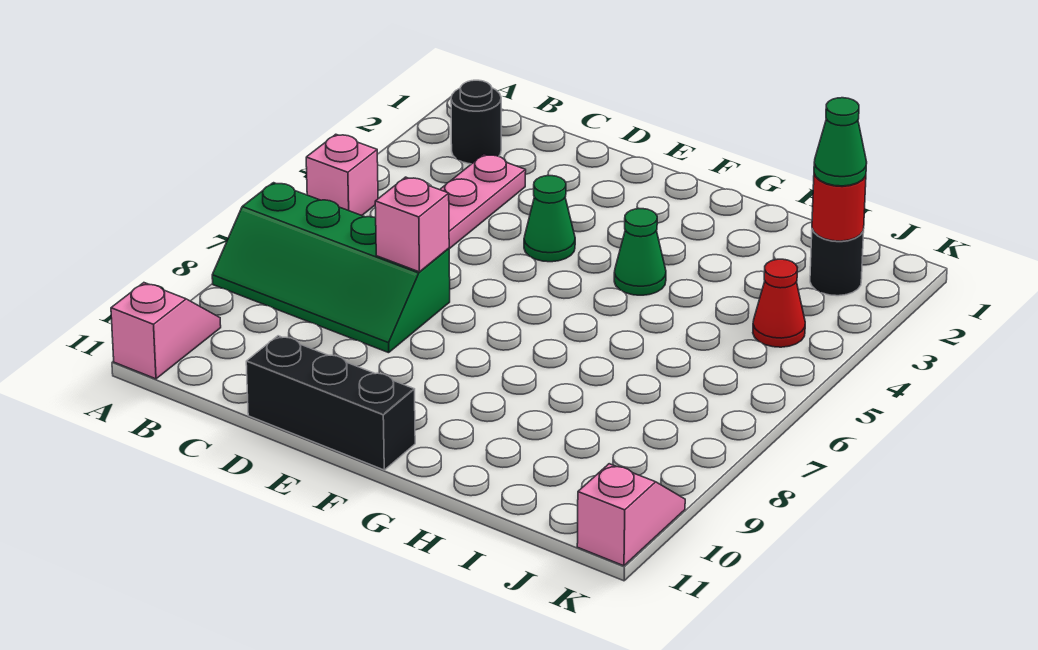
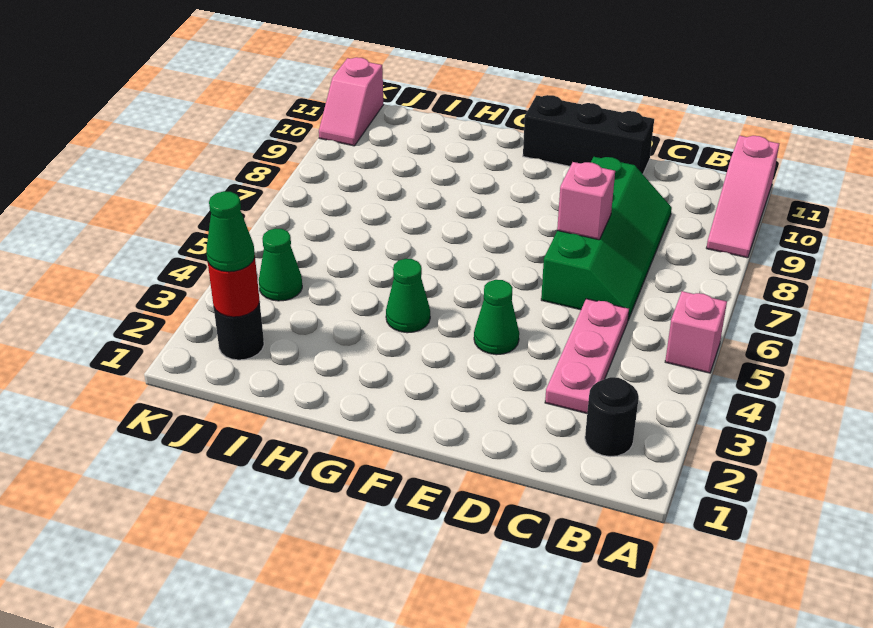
green 2x4 slope [212,183,450,353] -> green 2x4 slope turned to [541,157,672,320]
pink 1x2 slope [111,283,221,379] -> pink 1x3 slope [707,136,779,258]
red 1x1 cone [753,259,805,347] -> green 1x1 cone [259,228,302,301]

